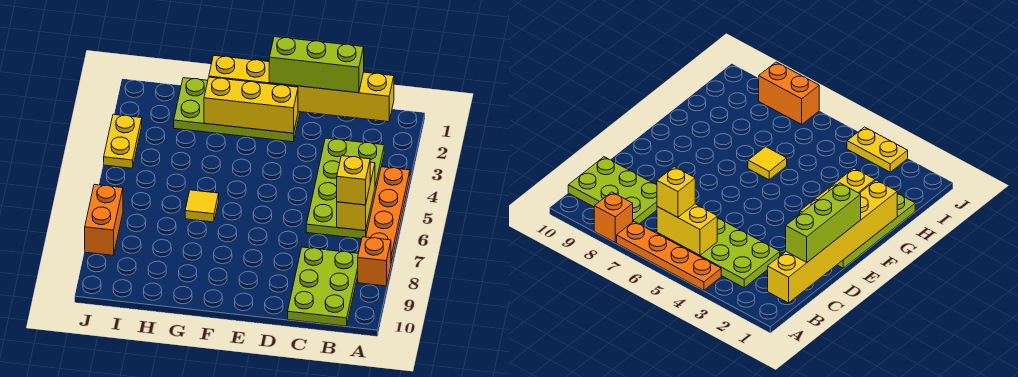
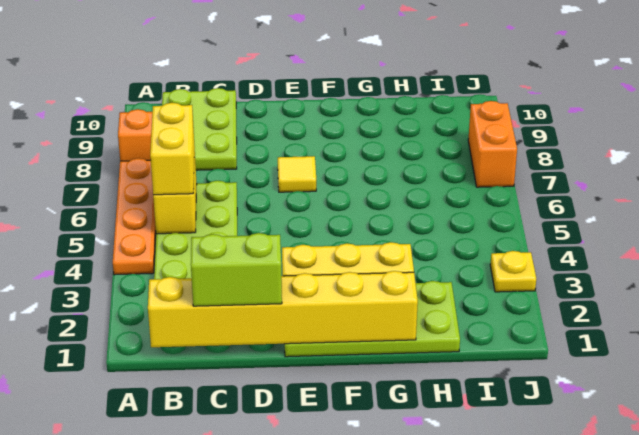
yellow 1x1 brick [337,156,370,205] -> yellow 1x2 brick [150,103,194,195]
lime 1x3 brick [269,37,364,93] -> lime 1x2 brick [191,233,282,306]
yellow 1x1 tile [185,190,219,222] -> yellow 1x1 tile moved to [278,156,316,192]
yellow 1x2 plate [104,114,142,168] -> yellow 1x1 plate [490,251,536,292]

